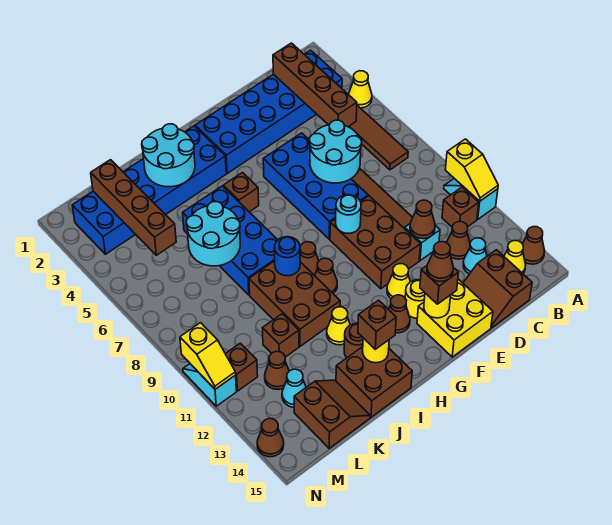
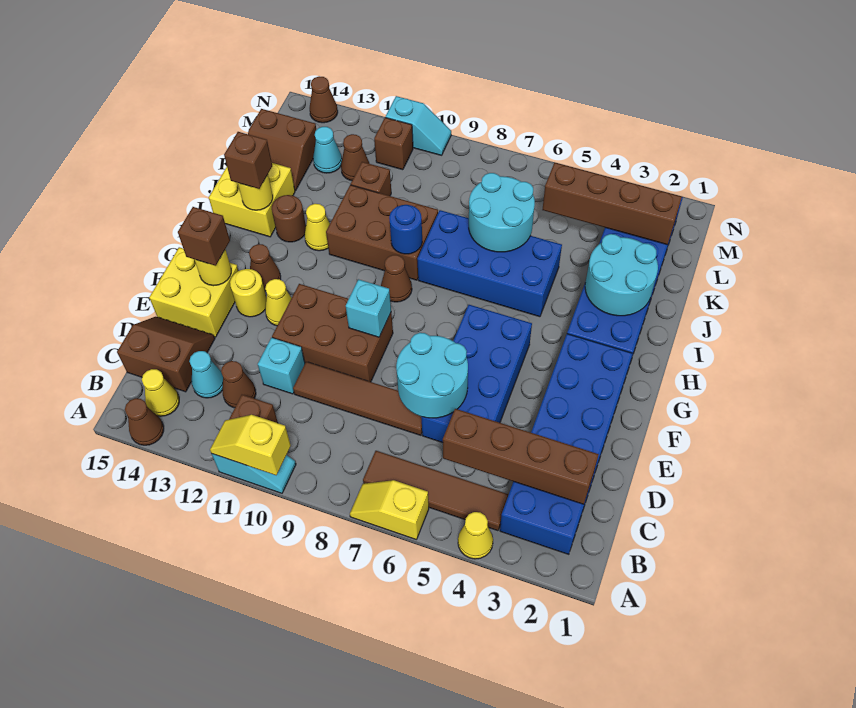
brown 1x1 cone [410,200,435,239] -> none
blue 2x4 brick [263,133,368,239] -> blue 2x4 brick turned to [421,305,532,443]
cyan 1x1 round brick [336,195,361,233] -> cyan 1x1 brick [346,279,391,337]
brown 1x1 cone [427,242,453,281] -> none
brown 1x1 brick [223,173,259,212] -> none
brown 1x1 cone [315,258,337,293] -> none
brown 2x2 brick [336,347,412,417] -> yellow 2x2 brick [209,163,295,237]
yellow 1x2 slope [180,323,236,389] -> yellow 1x2 slope moved to [350,480,429,540]

